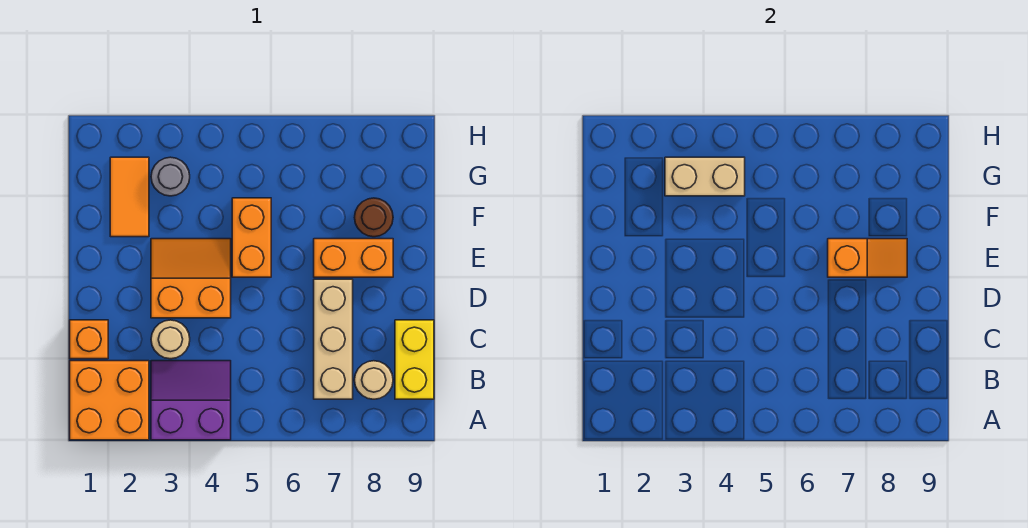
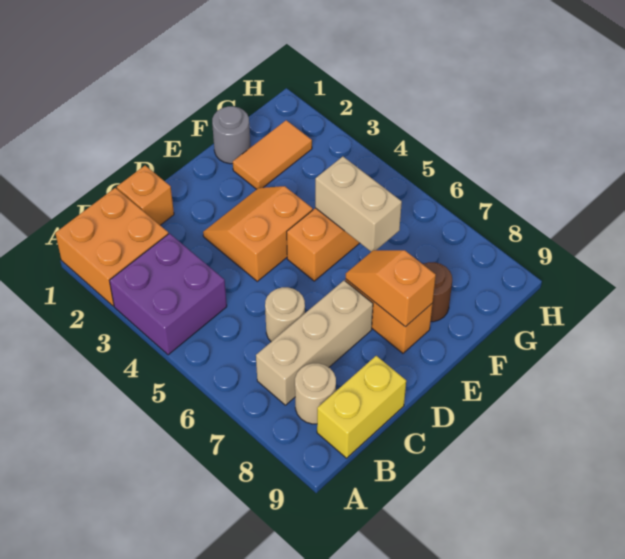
purple 2x2 slope [151,361,231,440] -> purple 2x2 brick [109,233,227,355]
tan 1x1 round brick [151,320,190,359] -> tan 1x1 round brick moved to [265,287,305,342]
orange 2x2 slope [151,239,231,318] -> orange 2x2 slope turned to [203,186,313,281]
orange 1x2 slope [828,239,907,277] -> orange 1x2 slope turned to [346,250,436,327]
grey 1x1 round brick [151,157,190,196] -> grey 1x1 round brick moved to [212,106,250,164]
tan 1x2 brick [665,157,745,196] -> tan 1x2 brick moved to [315,157,402,252]

